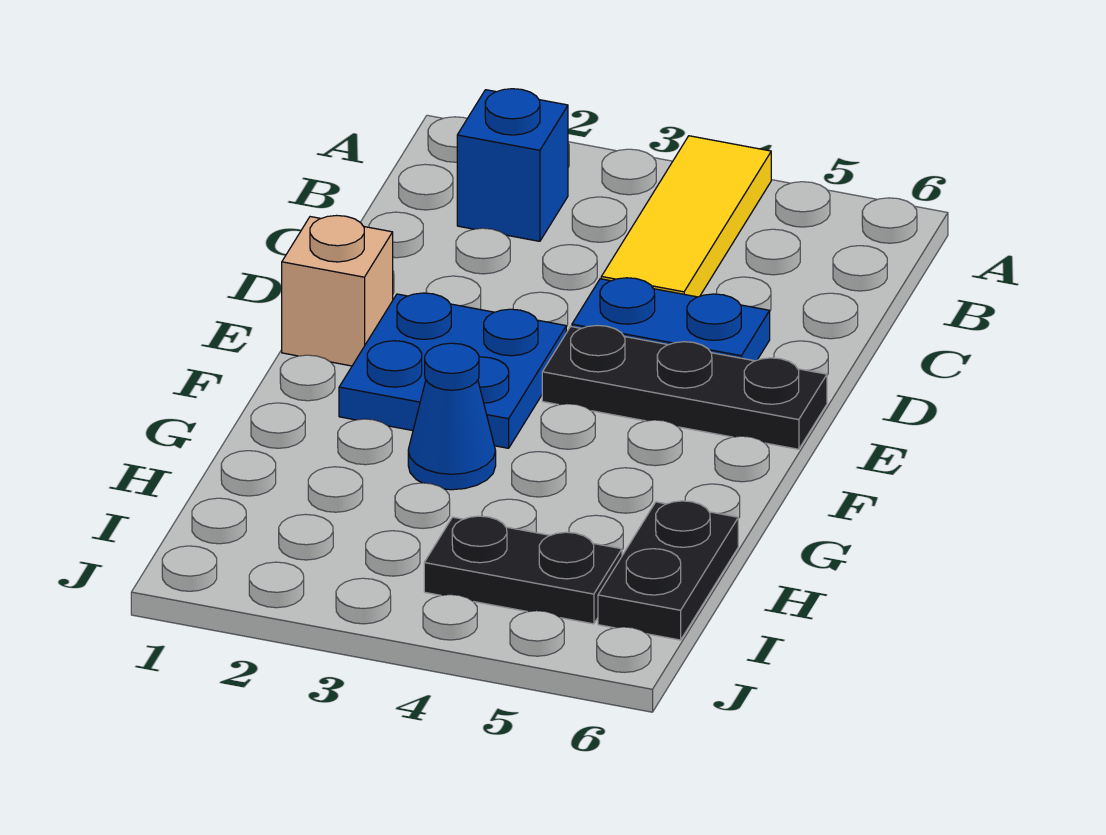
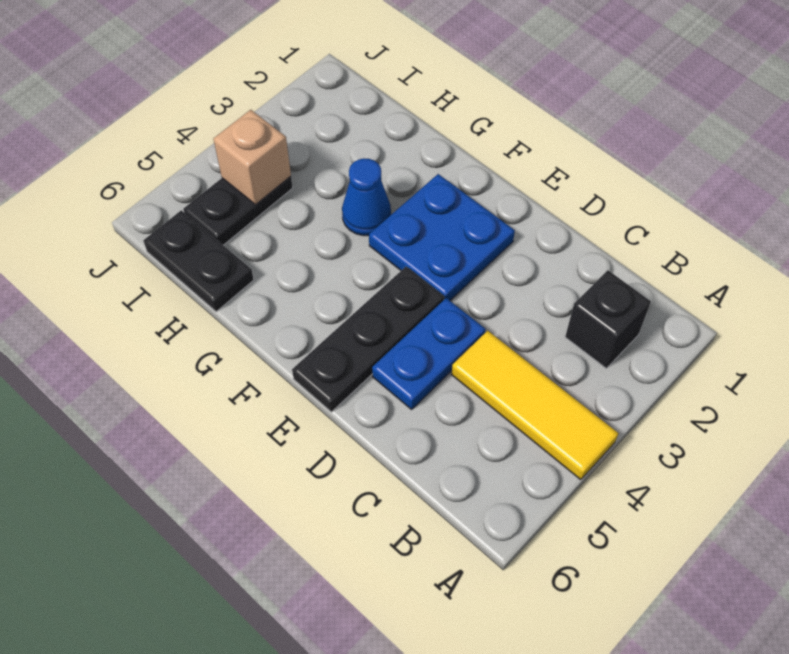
blue 1x1 brick [457,89,568,241] -> black 1x1 brick [565,270,651,368]
tan 1x1 brick [282,215,393,366] -> tan 1x1 brick moved to [213,110,291,205]

